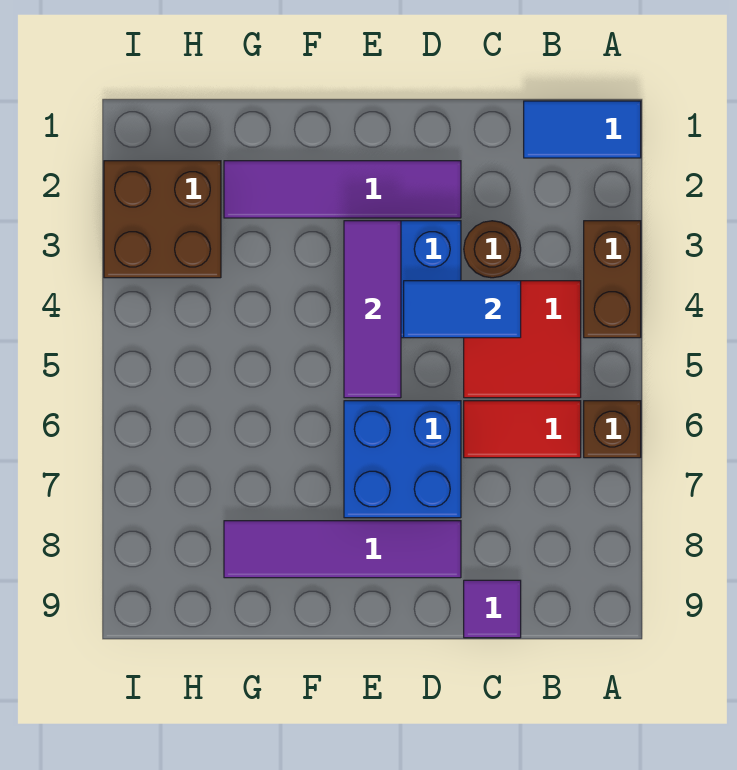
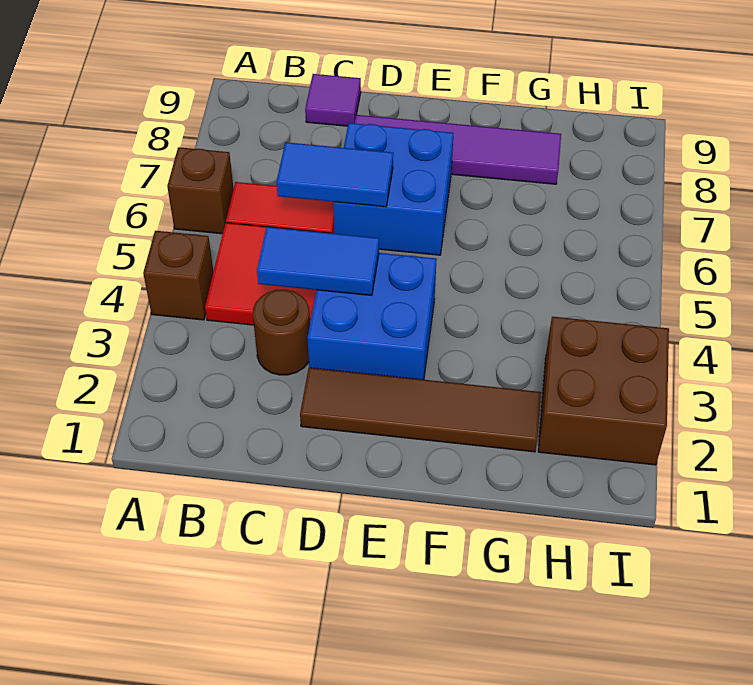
blue 1x2 tile [524,101,641,158] -> blue 1x2 tile moved to [277,142,393,207]
brown 1x2 brick [584,221,641,338] -> brown 1x1 brick [143,231,213,320]
purple 1x4 tile [224,161,461,218] -> brown 1x4 tile [300,368,541,452]
purple 1x3 tile [344,221,401,398] -> none

